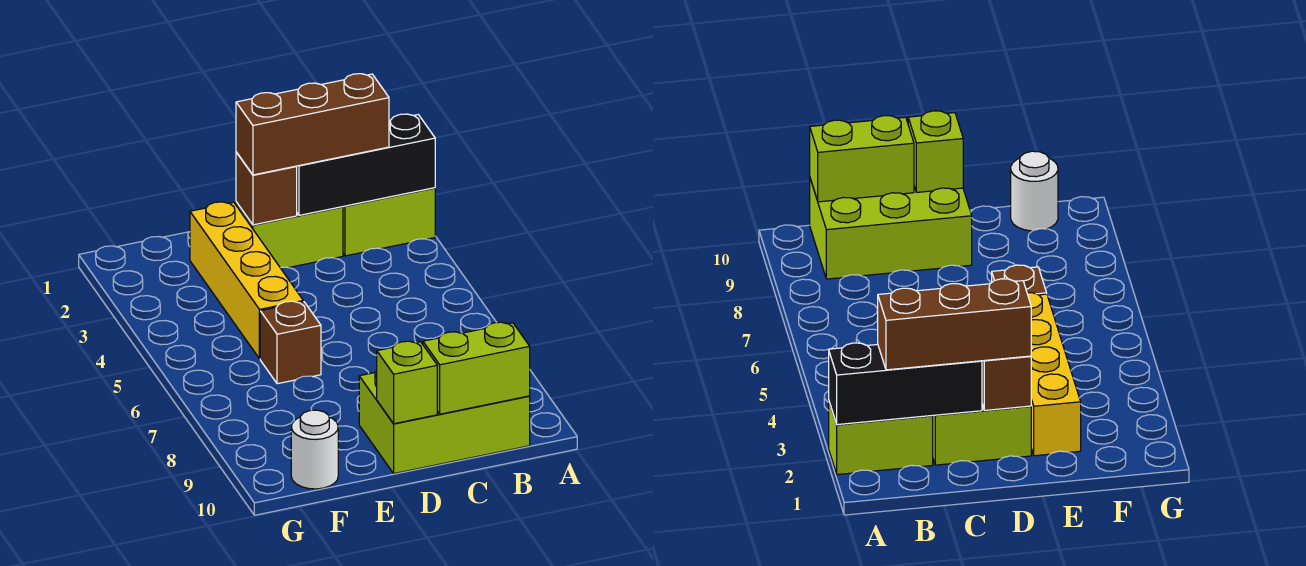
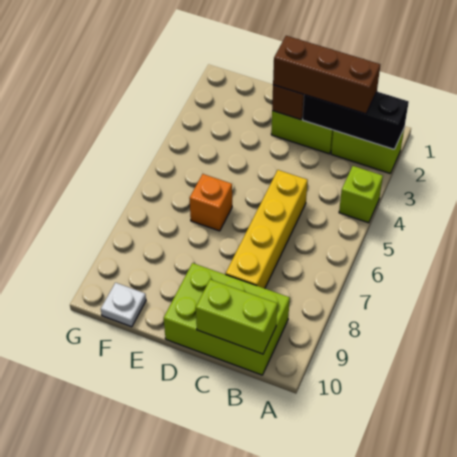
lime 1x1 brick [377,341,437,424] -> lime 1x1 brick moved to [339,166,383,223]
yellow 1x4 brick [190,202,303,359] -> yellow 1x4 brick moved to [226,170,308,288]
brown 1x1 brick [260,301,321,384] -> orange 1x1 brick [190,174,232,231]
white 1x1 round brick [291,410,338,489] -> white 1x1 plate [101,283,146,327]

